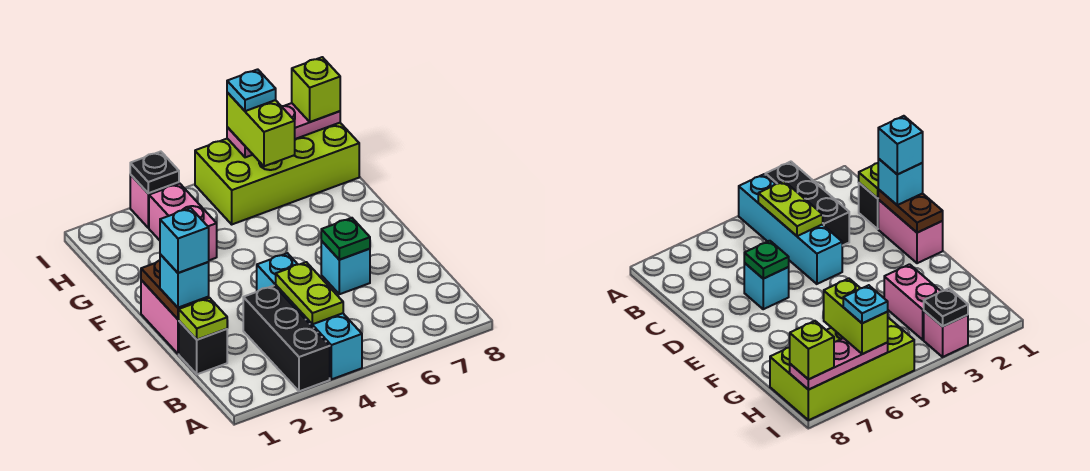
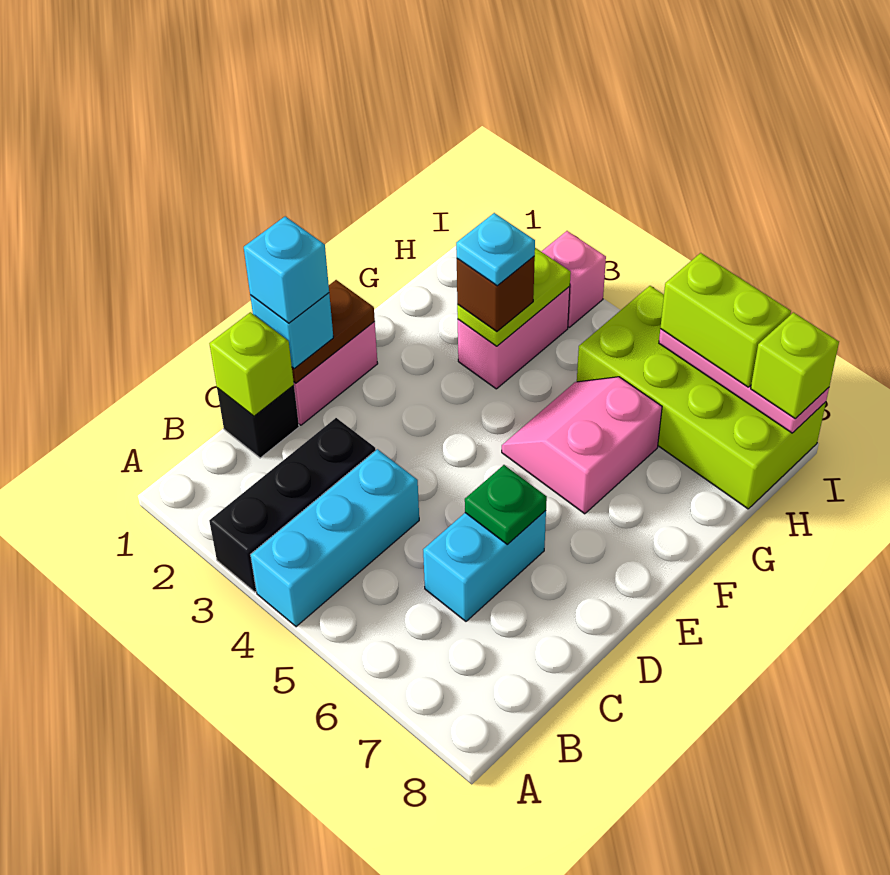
cyan 1x4 brick [257,253,362,379] -> cyan 1x3 brick [251,449,419,627]
lime 1x2 plate [276,262,343,324] -> lime 1x2 plate moved to [457,248,571,346]
lime 1x1 plate [179,298,227,340] -> lime 1x1 brick [209,312,294,416]
cyan 1x1 brick [321,241,370,294] -> cyan 1x2 brick [423,511,546,621]
none -> pink 2x2 slope [502,377,662,514]
none -> brown 1x1 brick [457,256,535,332]
lime 1x2 brick [227,93,295,166] -> lime 1x2 brick turned to [660,253,791,387]
black 1x1 plate [130,152,179,193] -> none
cyan 1x1 plate [227,69,276,111] -> cyan 1x1 plate moved to [456,213,535,286]

